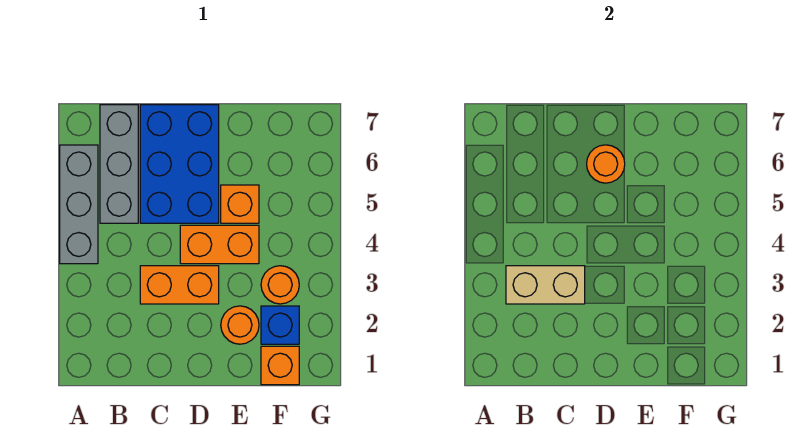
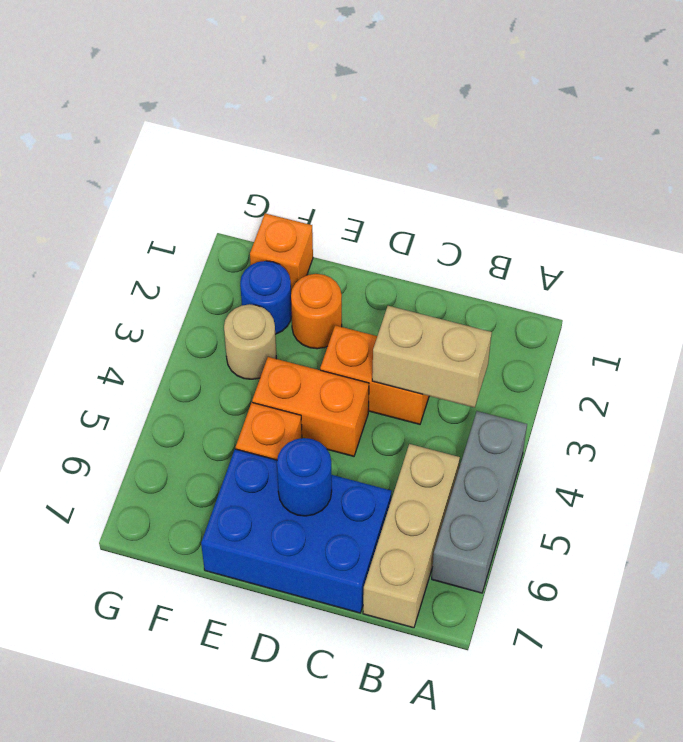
grey 1x3 brick [100,105,138,223] -> tan 1x3 brick [363,444,460,628]
blue 2x3 brick [140,105,219,223] -> blue 2x3 brick turned to [201,449,391,613]
orange 1x1 round brick [587,145,625,183] -> blue 1x1 round brick [277,438,332,516]
blue 1x1 brick [261,306,299,344] -> blue 1x1 round brick [240,261,292,334]
orange 1x1 round brick [261,266,299,304] -> tan 1x1 round brick [224,304,276,379]

